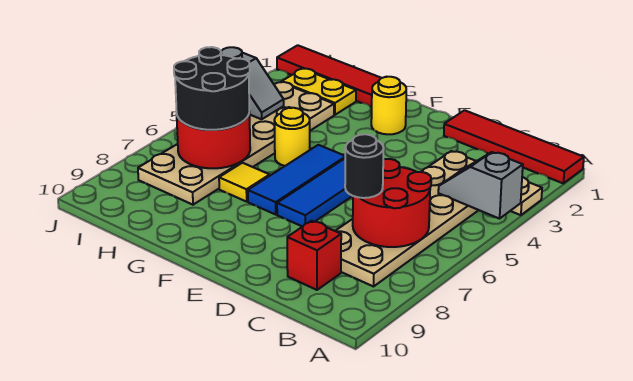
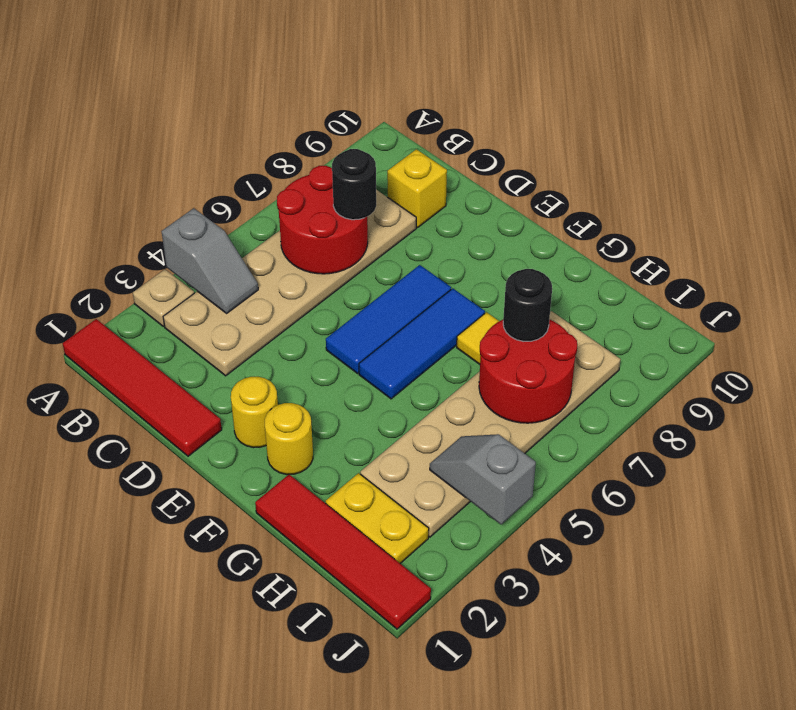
red 1x1 brick [287,221,341,290] -> yellow 1x1 brick [387,149,447,228]
yellow 1x1 round brick [274,108,310,166] -> yellow 1x1 round brick moved to [231,377,278,448]
black 2x2 round brick [174,47,250,130] -> black 1x1 round brick [503,269,552,341]

